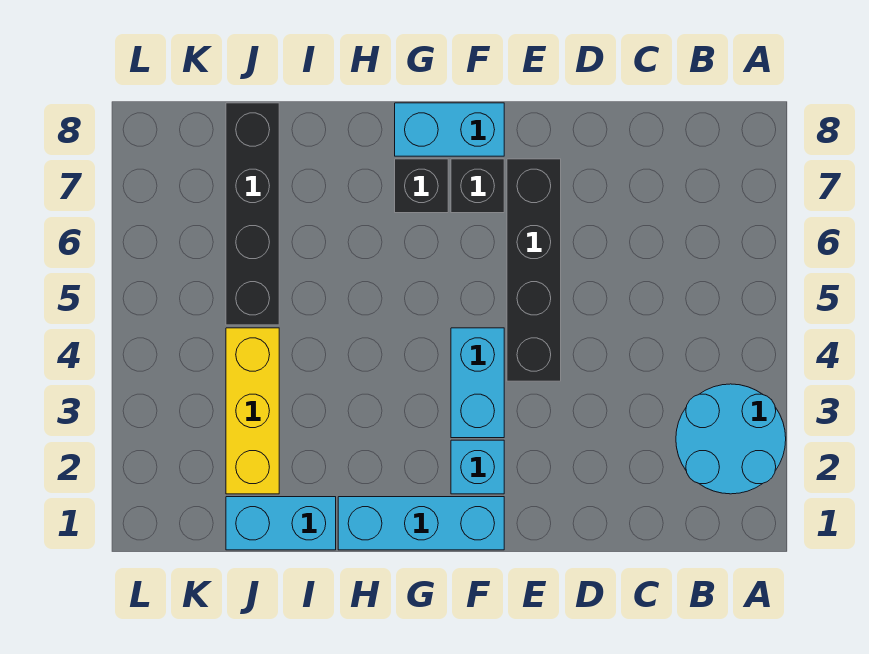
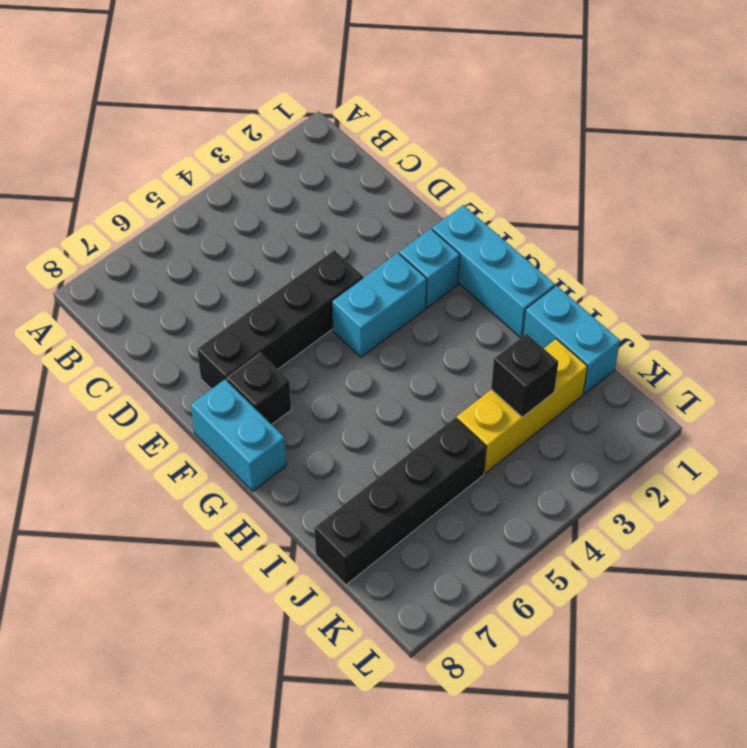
cyan 2x2 round brick [676,384,786,494] -> none
black 1x1 brick [395,159,448,213] -> black 1x1 brick moved to [491,334,558,417]

